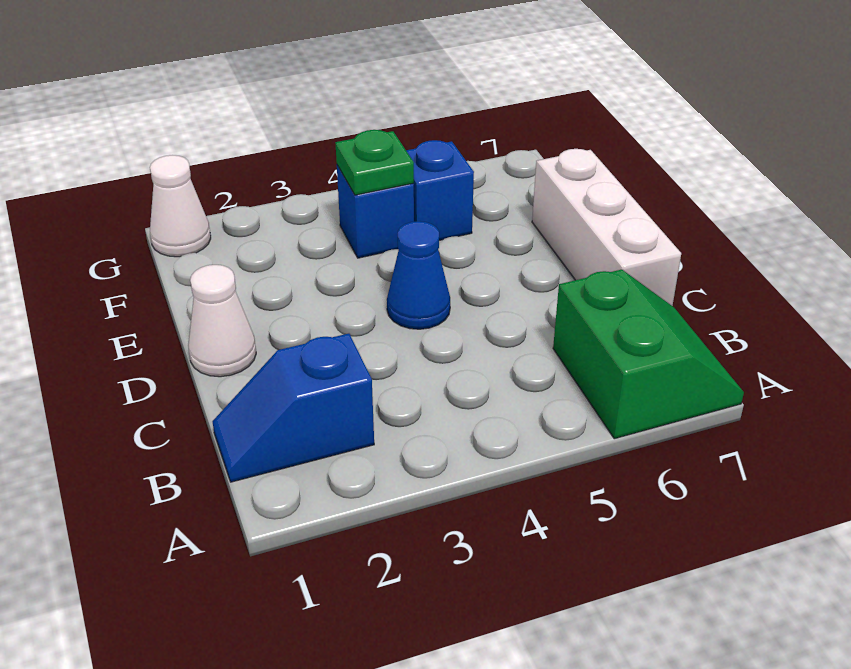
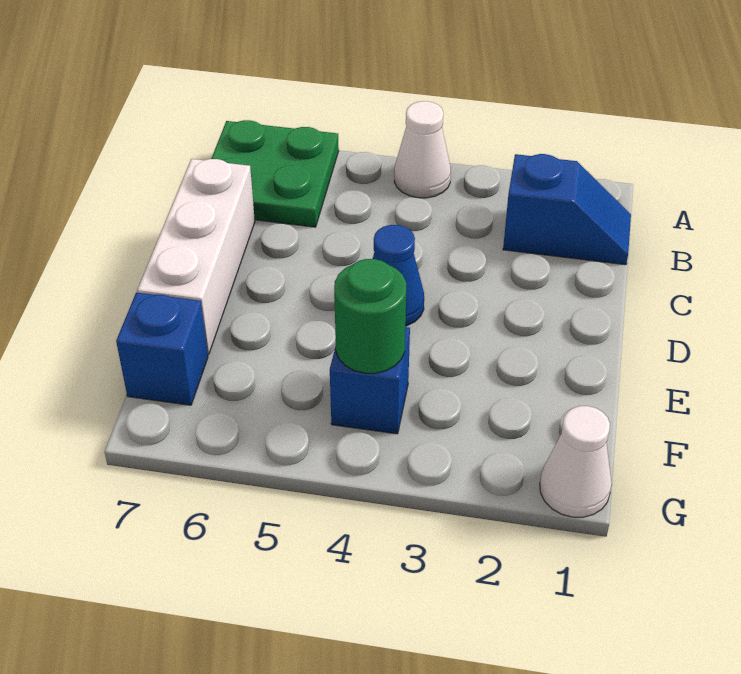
green 2x2 slope [553,270,744,439] -> green 2x2 plate [211,120,339,227]
white 1x1 cone [188,265,256,377] -> white 1x1 cone moved to [394,101,451,198]
green 1x1 plate [335,130,414,195] -> green 1x1 round brick [334,259,406,373]
blue 1x1 brick [406,140,474,240] -> blue 1x1 brick moved to [116,292,208,405]

